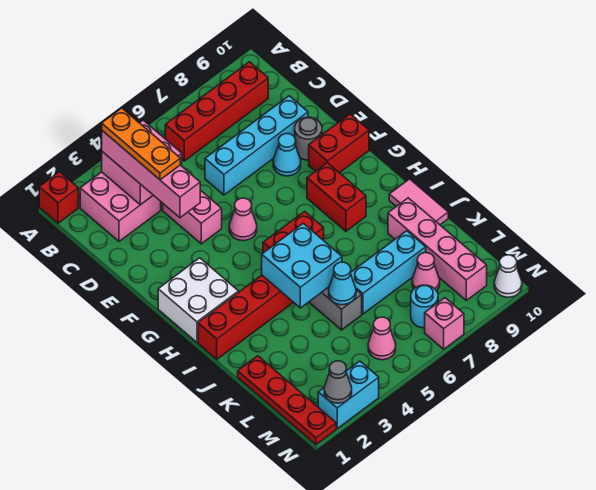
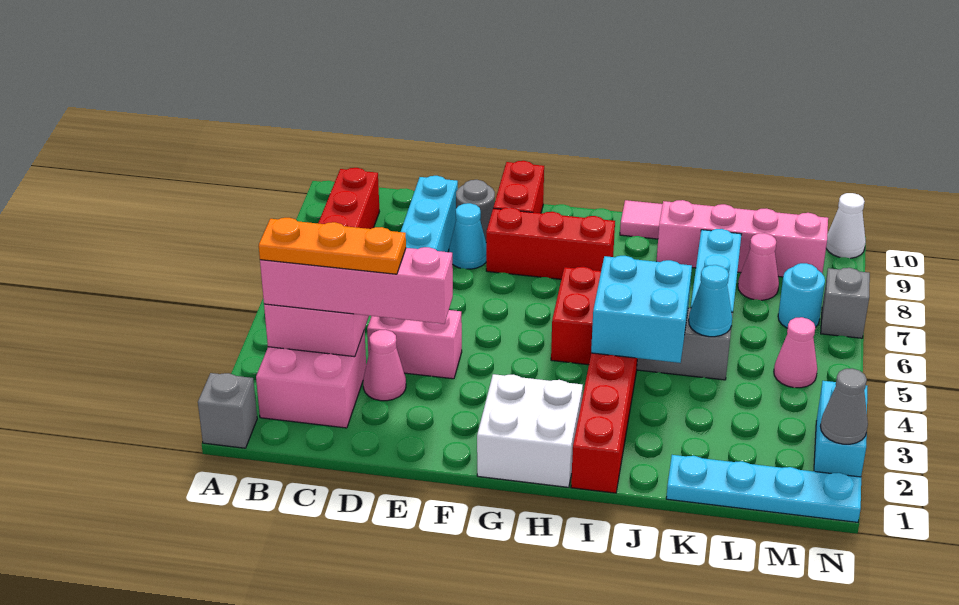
red 1x1 brick [39,172,78,223] -> grey 1x1 brick [198,373,257,448]
pink 1x1 cone [229,198,257,241] -> pink 1x1 cone moved to [363,330,406,401]
red 1x2 brick [307,163,366,231] -> red 1x3 brick [486,208,615,279]
red 1x4 plate [238,356,336,444] -> cyan 1x4 plate [666,455,861,522]
pink 1x1 brick [425,298,464,349] -> grey 1x1 brick [821,268,870,338]

